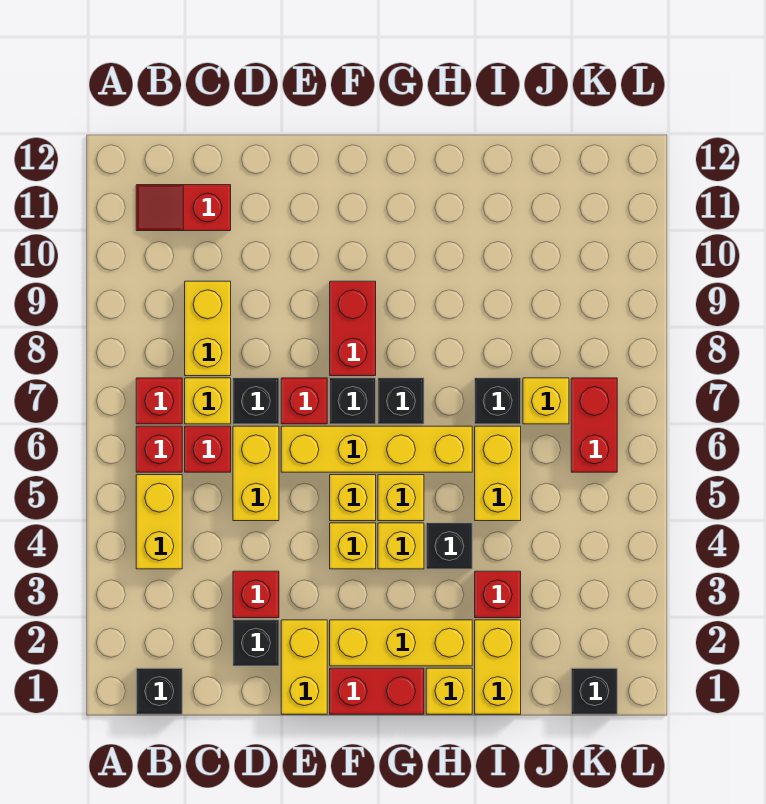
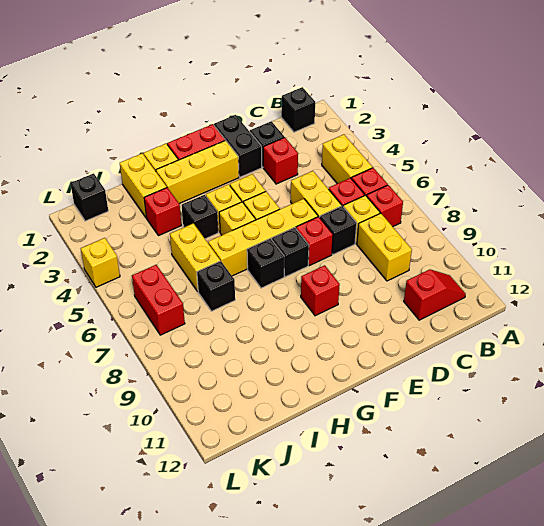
yellow 1x2 brick [281,620,327,714] -> black 1x2 brick [214,115,262,177]
red 1x2 brick [330,281,376,376] -> red 1x1 brick [301,265,340,316]
yellow 1x1 brick [523,378,569,424] -> yellow 1x1 brick moved to [81,238,120,287]

